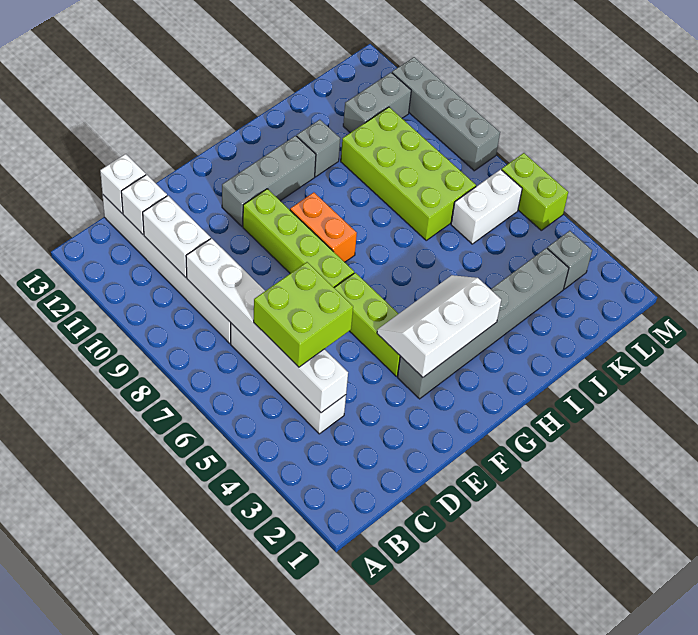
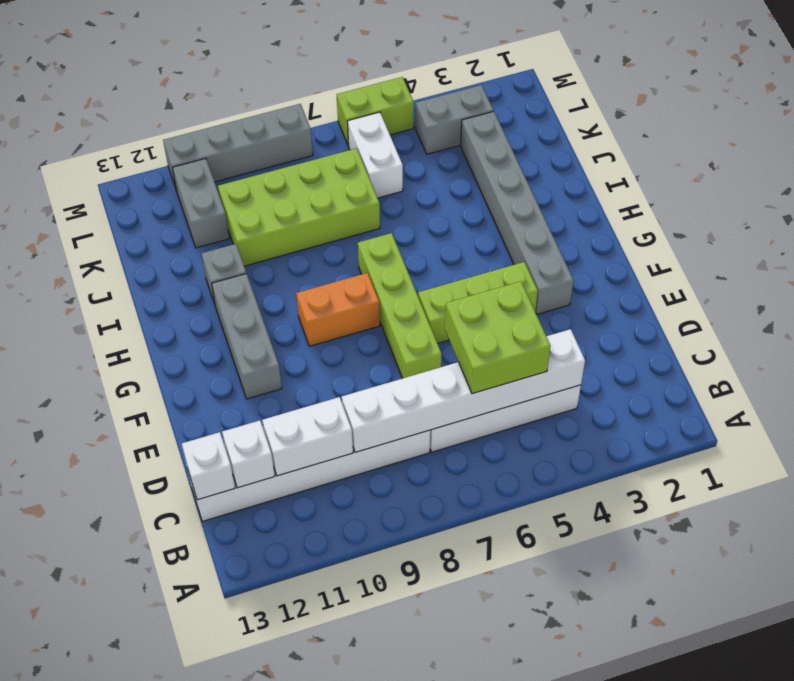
white 2x3 slope [377,275,501,377] -> none
lime 1x4 brick [243,189,354,287] -> lime 1x4 brick turned to [358,233,442,378]
grey 1x1 brick [547,231,592,289] -> grey 1x2 brick [416,85,493,154]

